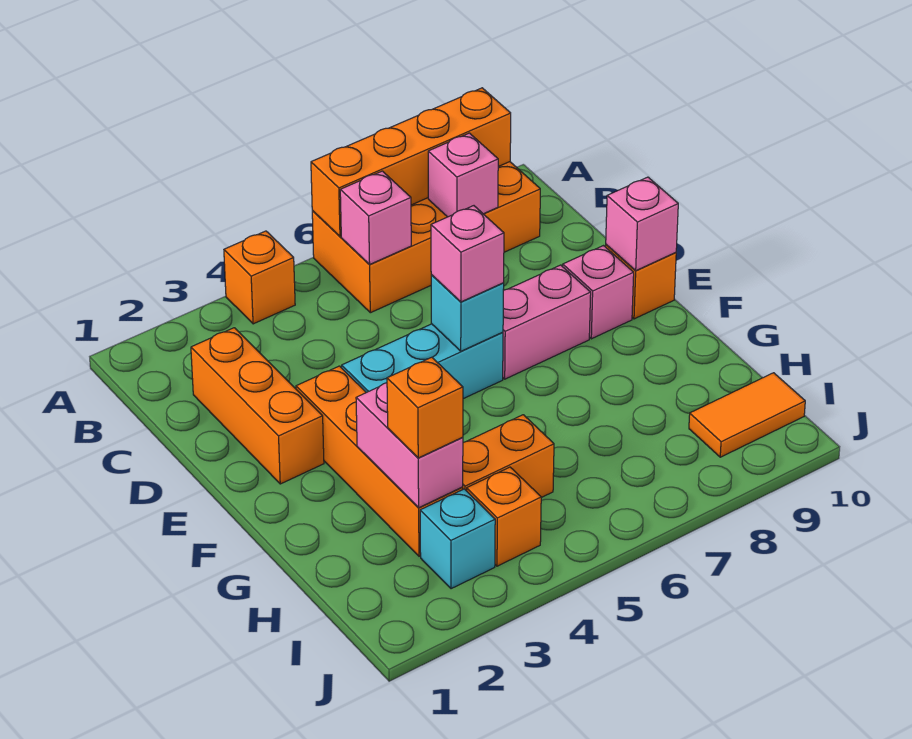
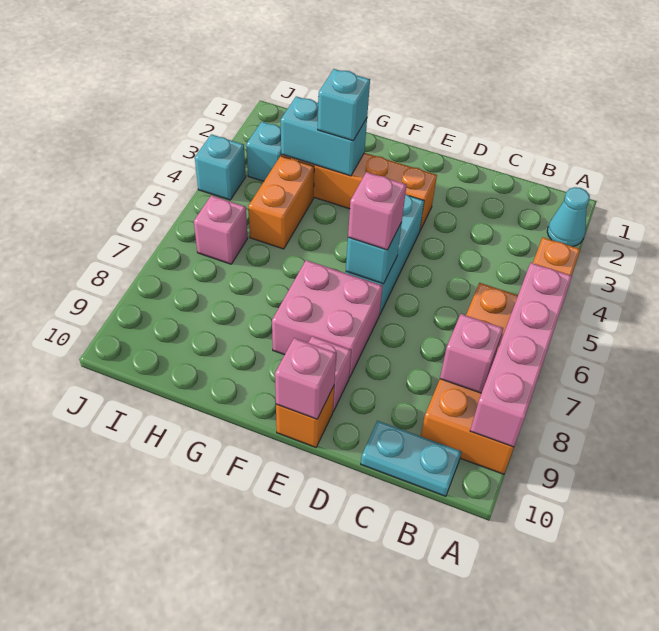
none -> cyan 1x1 cone [547,187,590,247]
orange 1x4 brick [311,88,511,236] -> pink 1x4 brick [470,263,572,447]
pink 1x1 brick [340,171,411,265] -> pink 1x1 brick moved to [194,195,248,264]
none -> cyan 1x2 plate [361,421,462,496]
orange 1x3 brick [191,328,324,484] -> none
pink 1x2 brick [503,265,591,379] -> pink 2x2 brick [272,260,383,378]
pink 1x2 brick [356,383,463,507] -> cyan 1x2 brick [281,96,367,176]
none -> cyan 1x1 brick [318,69,370,141]
orange 1x1 brick [387,357,463,458] -> none
orange 1x1 brick [467,467,541,566] -> none
orange 1x2 tile [689,373,805,457] -> none
none -> cyan 1x1 brick [195,134,246,200]

